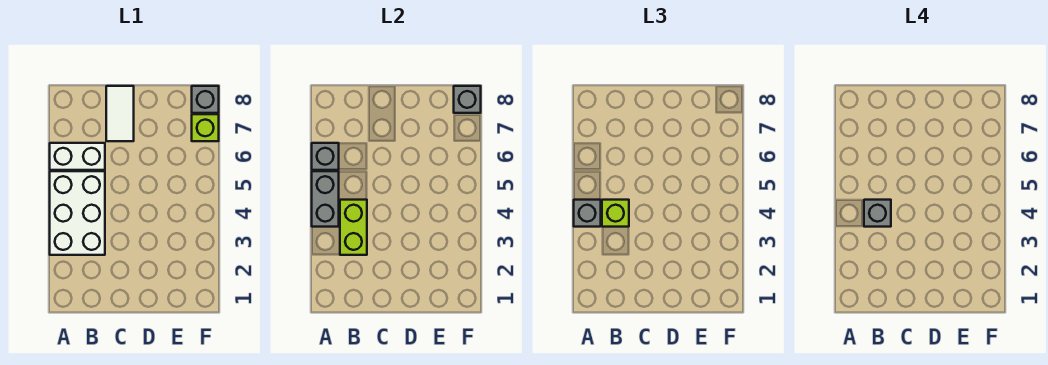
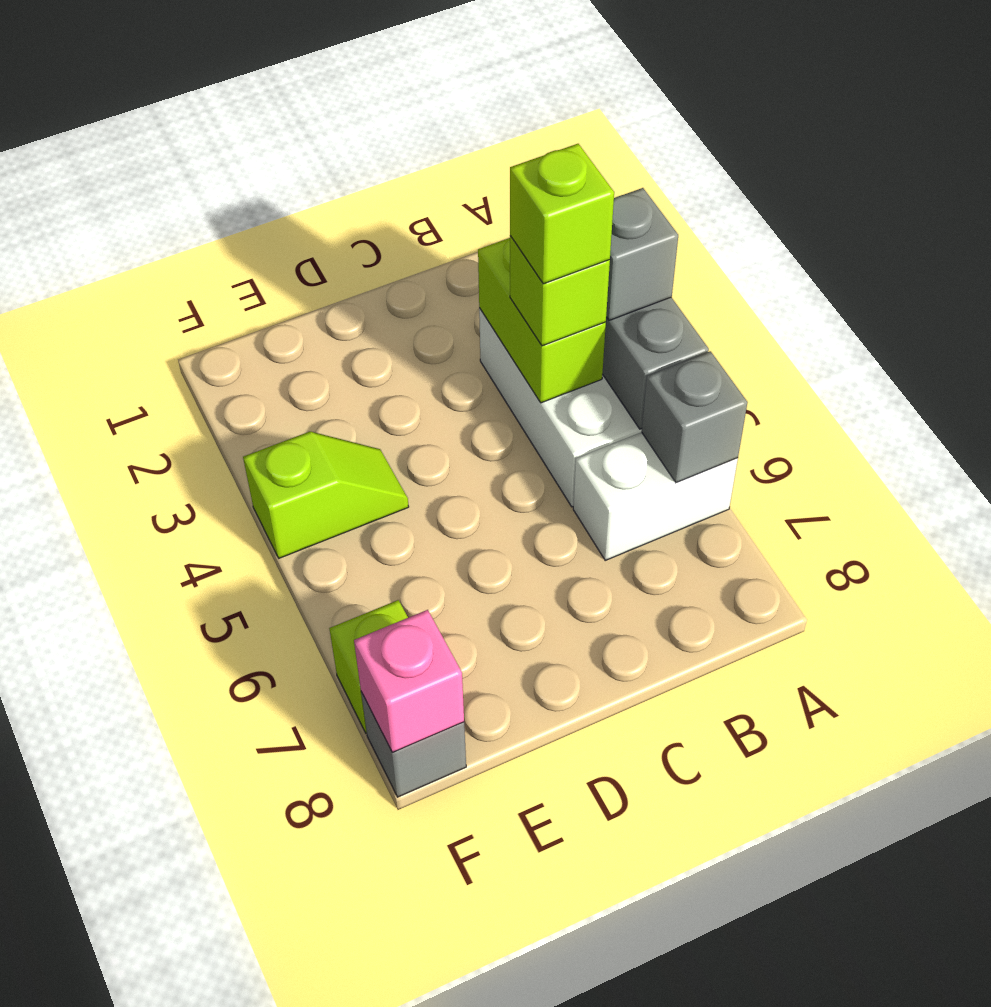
grey 1x1 brick [864,200,891,227] -> lime 1x1 brick [510,144,614,284]
white 1x2 tile [106,86,134,141] -> none
none -> lime 1x2 slope [243,432,409,558]
grey 1x1 brick [454,86,481,113] -> pink 1x1 brick [354,610,464,752]

